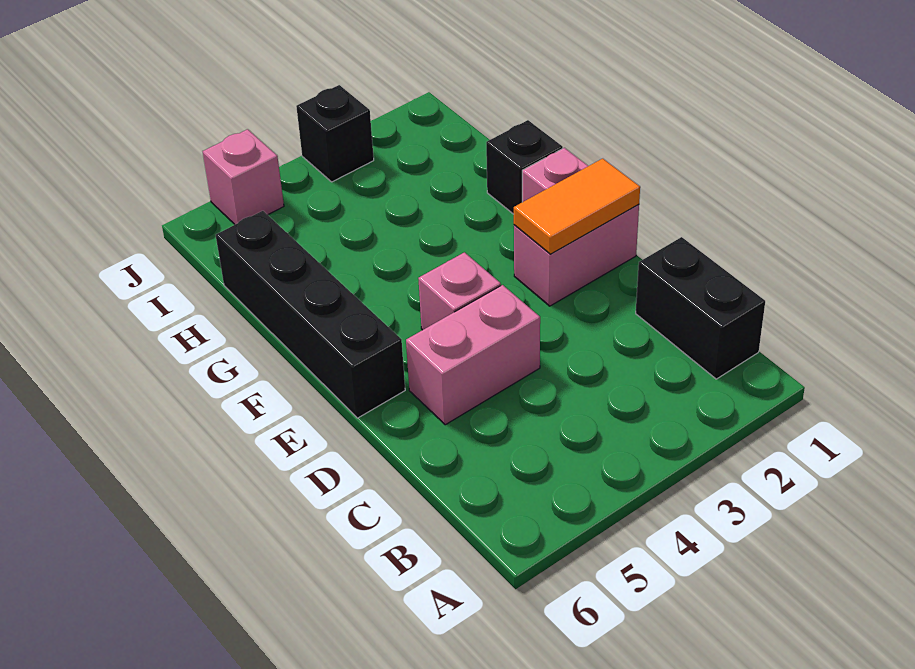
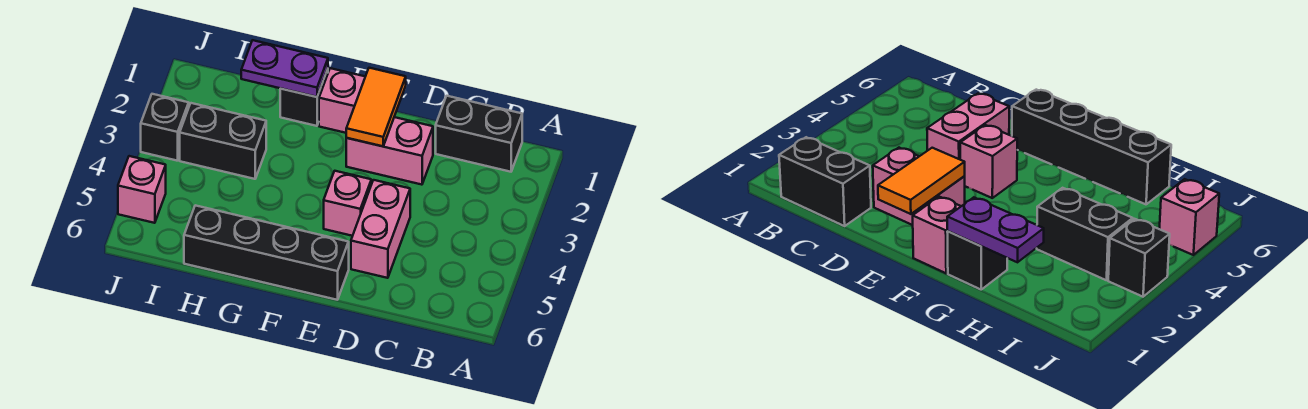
pink 1x2 brick [514,204,639,306] -> pink 1x2 brick turned to [346,117,433,185]
none -> purple 1x2 plate [241,40,328,97]
none -> black 1x2 brick [180,103,266,179]

